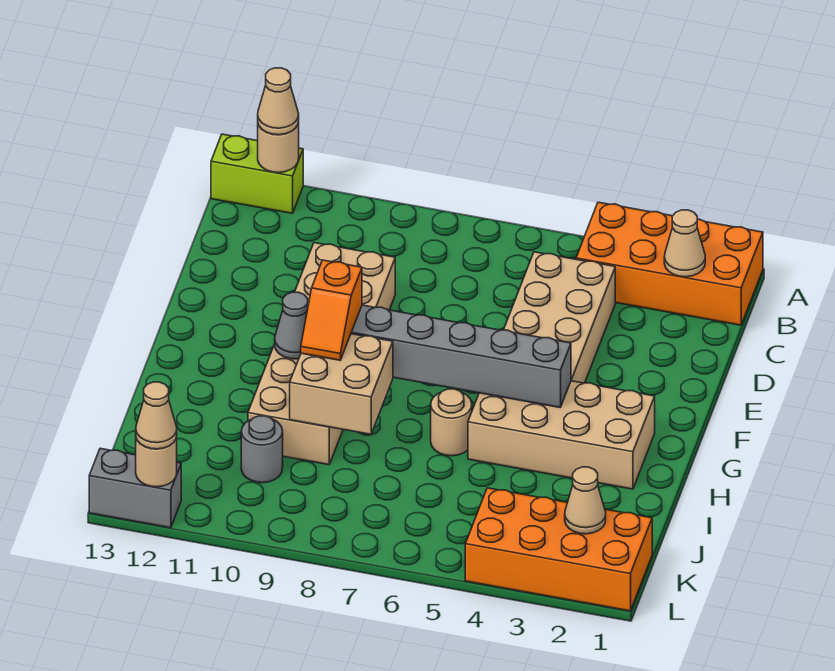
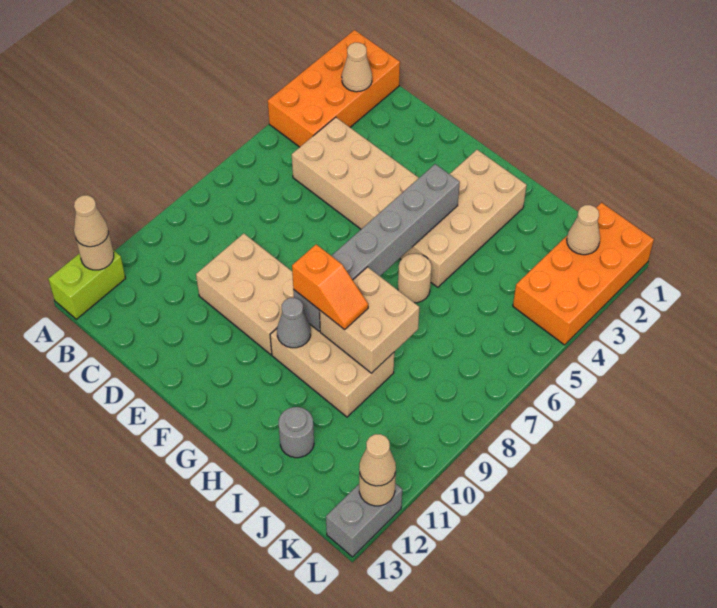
grey 1x1 round brick [241,416,283,483] -> grey 1x1 round brick moved to [279,407,314,458]

